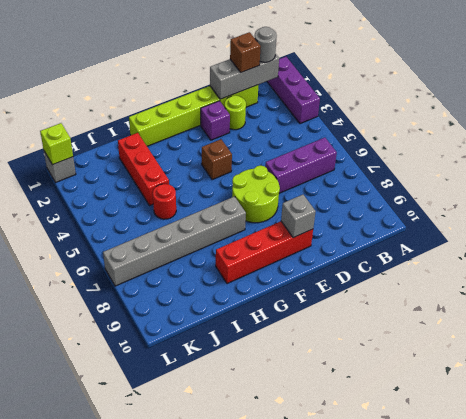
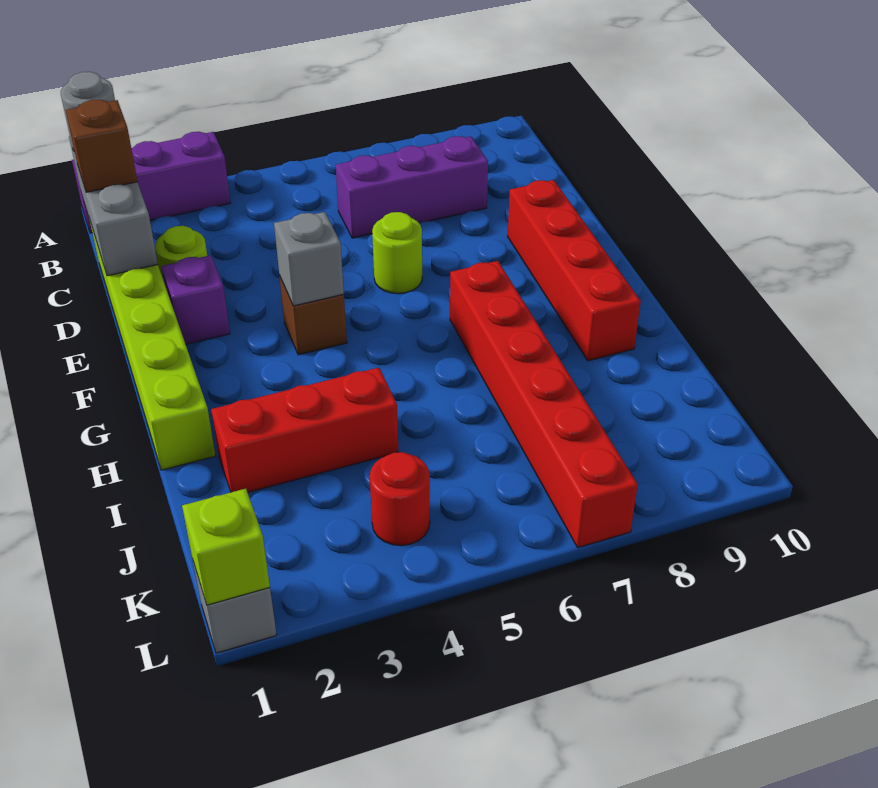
purple 1x3 brick [265,138,337,193] -> purple 1x3 brick turned to [336,136,488,238]
lime 2x2 round brick [232,165,280,223] -> lime 1x1 round brick [372,212,422,294]
grey 1x1 brick [281,195,316,238] -> grey 1x1 brick moved to [274,212,344,306]
grey 1x6 brick [103,197,246,286] -> red 1x6 brick [450,261,638,548]
red 1x1 round brick [153,184,176,219] -> red 1x1 round brick moved to [370,452,430,546]

